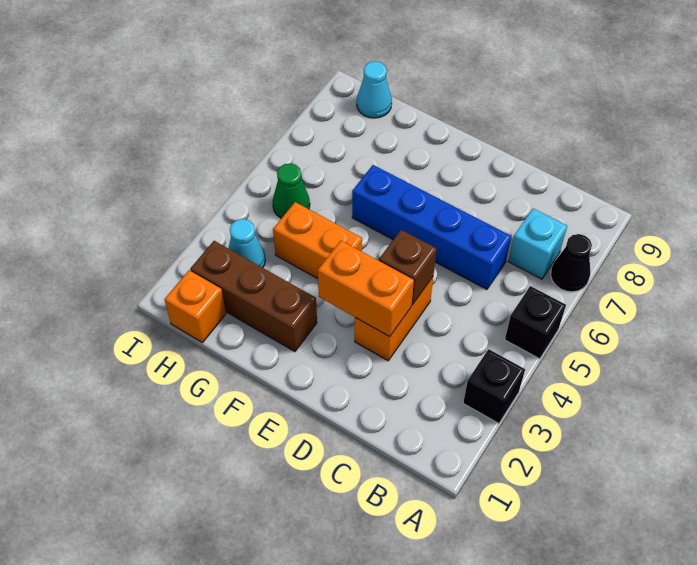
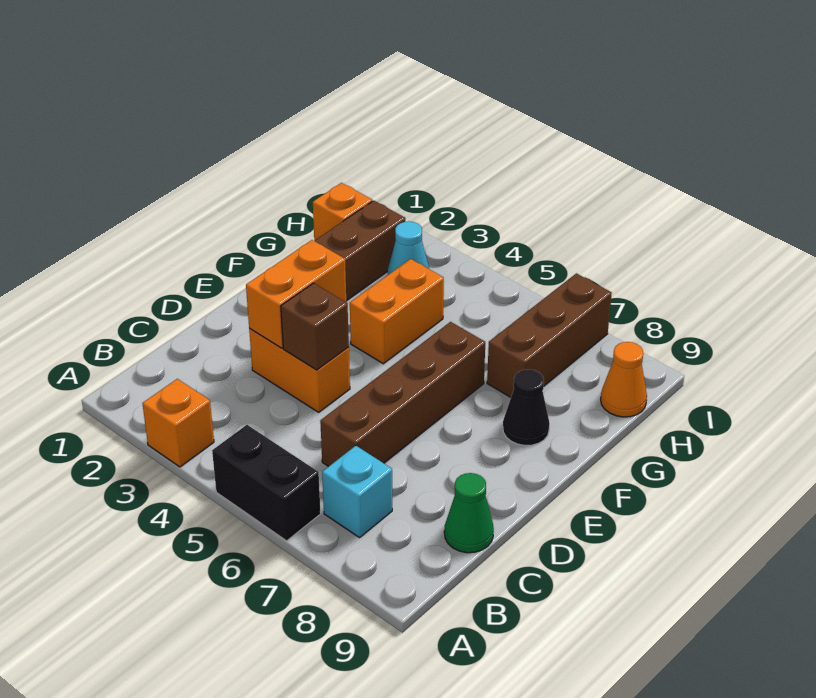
black 1x1 brick [463,349,525,423] -> orange 1x1 brick [142,379,214,467]
black 1x1 brick [505,286,566,359] -> black 1x2 brick [212,425,321,541]
black 1x1 cone [551,234,592,292] -> black 1x1 cone moved to [503,369,550,445]
blue 1x4 brick [352,165,511,289] -> brown 1x4 brick [320,322,485,467]
none -> brown 1x3 brick [487,273,612,397]
green 1x1 cone [273,163,310,218] -> green 1x1 cone moved to [444,473,494,553]
cyan 1x1 cone [357,61,392,118] -> orange 1x1 cone [601,342,647,417]

